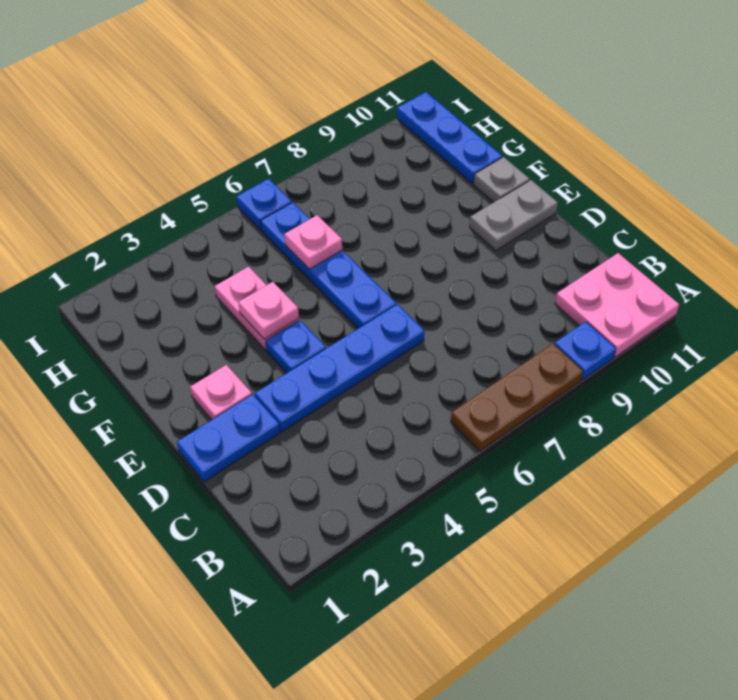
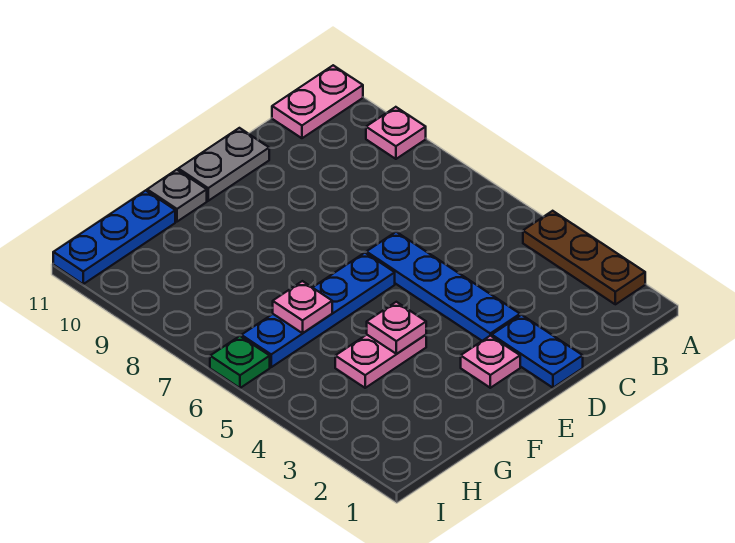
brown 1x3 plate [451,344,583,451] -> brown 1x3 plate moved to [523,211,645,304]
blue 1x1 plate [554,322,616,380] -> pink 1x1 plate [366,107,426,159]
pink 2x2 plate [555,253,679,357] -> pink 1x2 plate [272,65,363,138]
blue 1x1 plate [266,320,326,373] -> none
grey 1x2 plate [470,180,558,251] -> grey 1x2 plate turned to [178,128,269,201]
blue 1x1 plate [236,179,292,230] -> green 1x1 plate [210,336,270,388]

